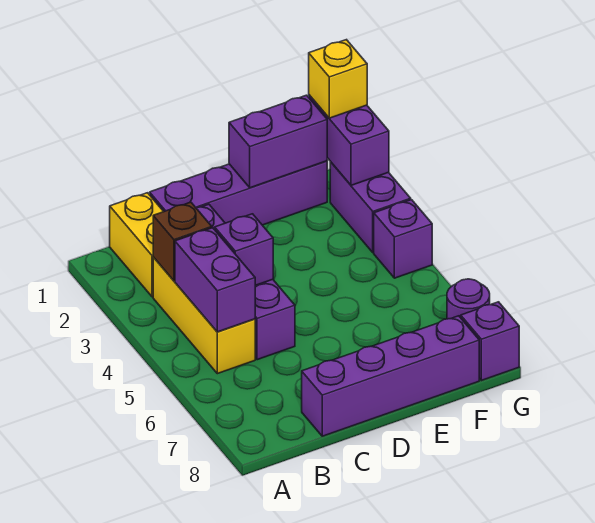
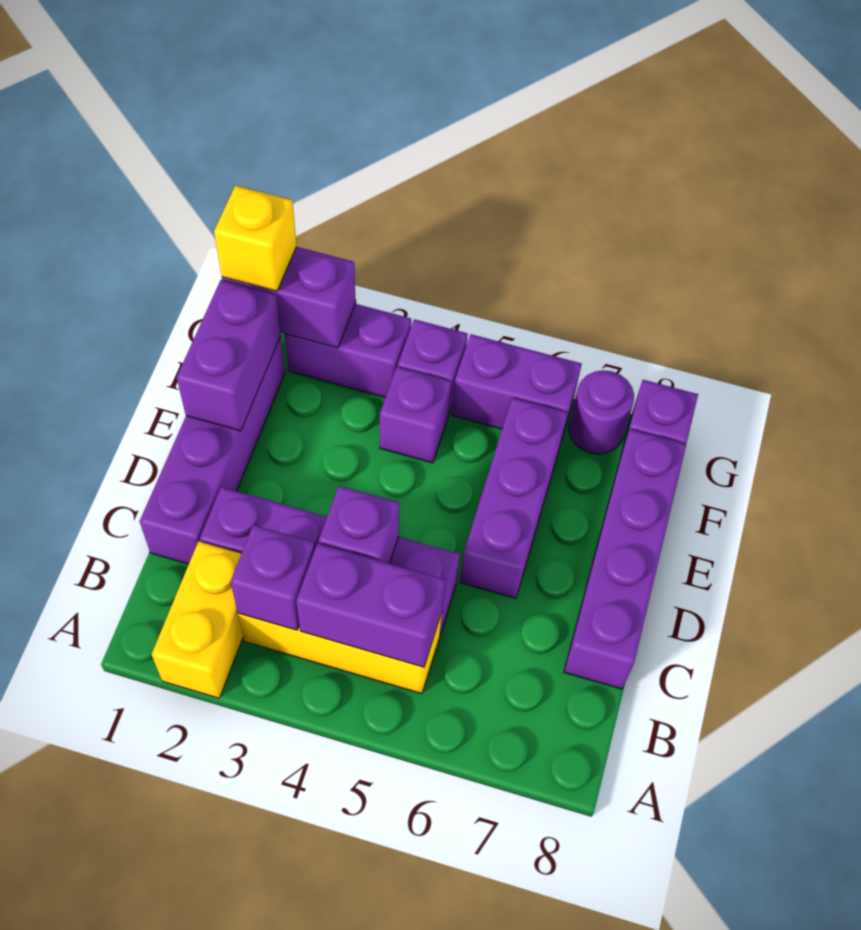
yellow 1x2 brick [110,193,164,297] -> yellow 1x2 brick turned to [152,542,243,698]
brown 1x1 brick [153,202,212,281] -> purple 1x1 brick [230,525,315,630]
none -> purple 1x3 brick [460,398,568,598]
none -> purple 1x1 brick [380,367,451,463]
none -> purple 1x2 brick [452,334,582,438]

